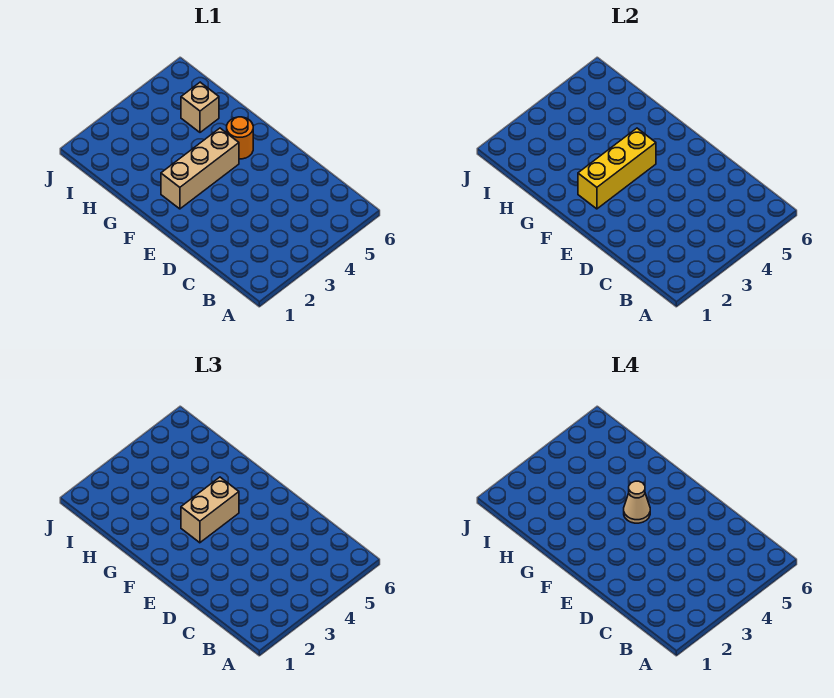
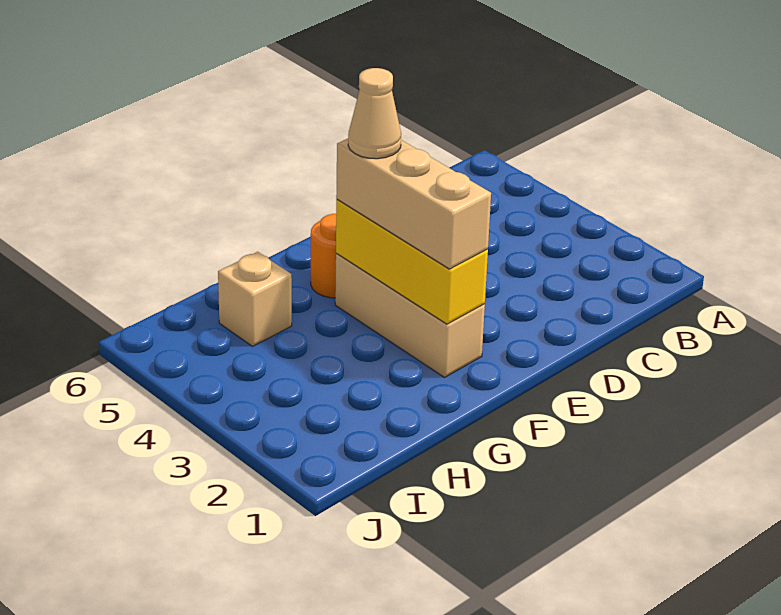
tan 1x2 brick [181,477,239,543] -> tan 1x3 brick [336,139,491,269]

